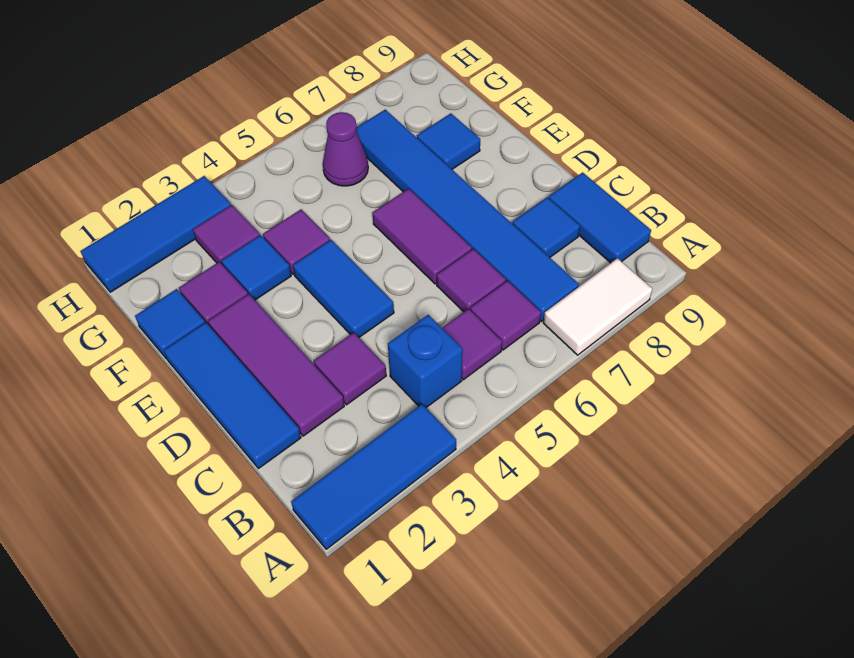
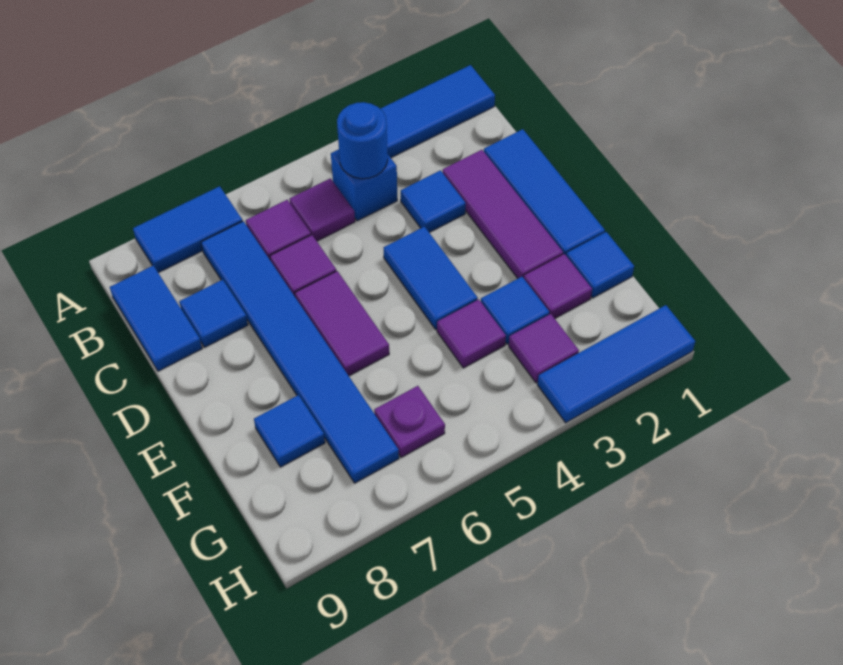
white 1x2 tile [543,258,652,355] -> blue 1x2 tile [133,186,243,273]
none -> blue 1x1 round brick [337,102,388,179]
purple 1x1 tile [314,333,386,405] -> blue 1x1 tile [401,170,466,232]
purple 1x1 cone [323,112,368,186] -> purple 1x1 plate [374,386,445,457]

